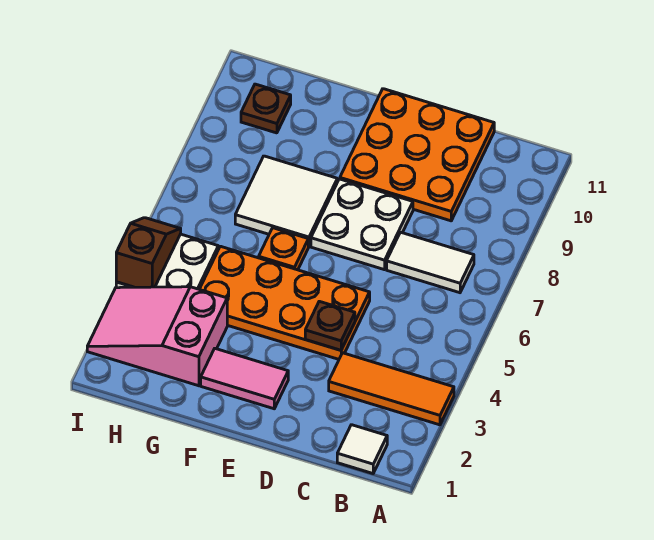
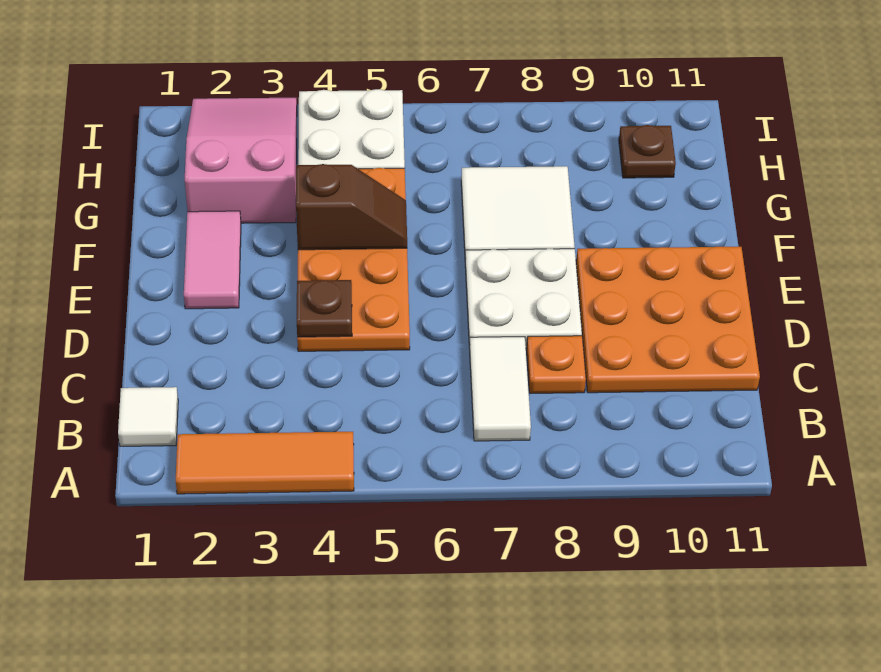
orange 1x3 tile [329,353,454,425] -> orange 1x3 tile turned to [176,432,354,494]
orange 1x1 plate [259,228,308,270] -> orange 1x1 plate moved to [527,336,586,394]
brown 1x2 slope [116,218,181,287] -> brown 1x2 slope moved to [296,164,407,250]

